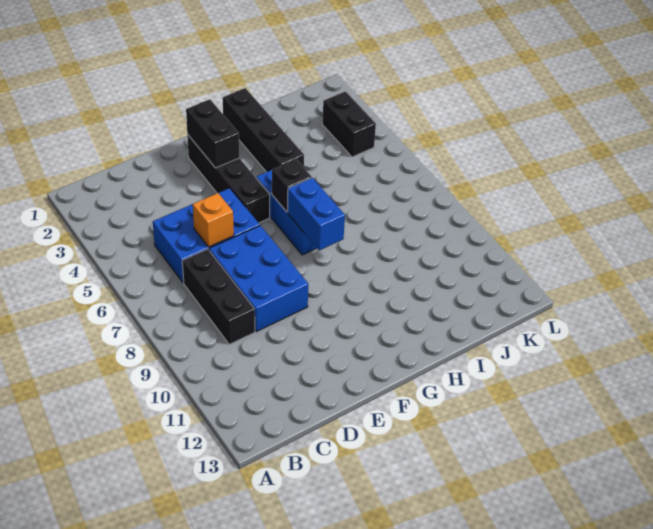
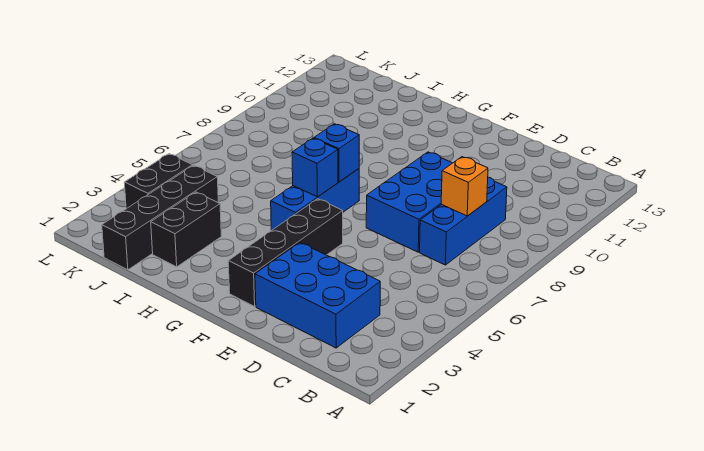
blue 2x3 brick [153,188,260,283] -> blue 2x3 brick moved to [255,242,380,348]
black 1x3 brick [182,249,255,344] -> blue 1x3 brick [420,177,507,265]
orange 1x1 brick [193,193,234,247] -> orange 1x1 brick moved to [441,157,488,216]
black 1x2 brick [186,99,239,168] -> black 1x2 brick moved to [151,192,221,267]
black 1x1 brick [272,159,312,212] -> blue 1x1 brick [292,138,338,197]
blue 1x2 brick [287,178,345,250] -> blue 1x1 brick [314,124,359,182]
black 1x4 brick [223,88,304,172] -> black 1x4 brick moved to [102,165,218,270]

